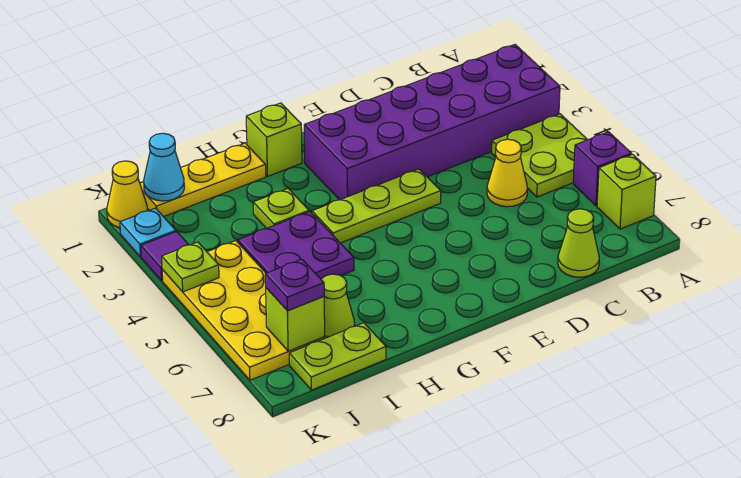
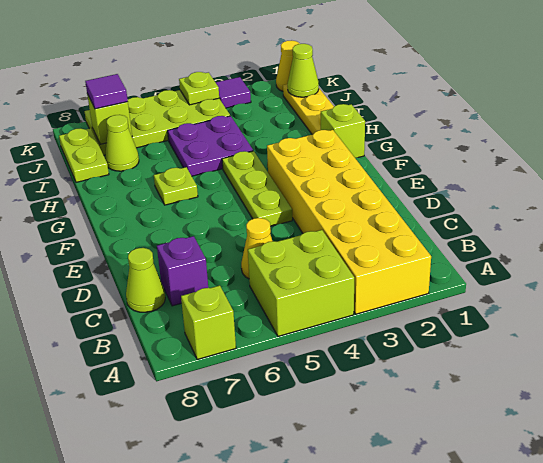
purple 2x6 brick [304,45,560,200] -> yellow 2x6 brick [267,130,431,314]
lime 2x2 plate [492,114,587,197] -> lime 2x2 brick [248,230,354,336]
purple 1x1 brick [573,132,631,206] -> purple 1x1 brick moved to [157,236,208,306]
lime 1x1 plate [253,189,309,229] -> lime 1x1 plate moved to [154,167,198,205]
cyan 1x1 cone [144,133,184,201] -> lime 1x1 cone [287,44,319,97]
yellow 2x4 plate [162,241,325,380] -> lime 2x4 plate [85,90,230,155]
purple 1x1 plate [265,259,324,311] -> purple 1x1 tile [85,74,128,109]
cyan 1x1 plate [120,208,176,257] -> none

